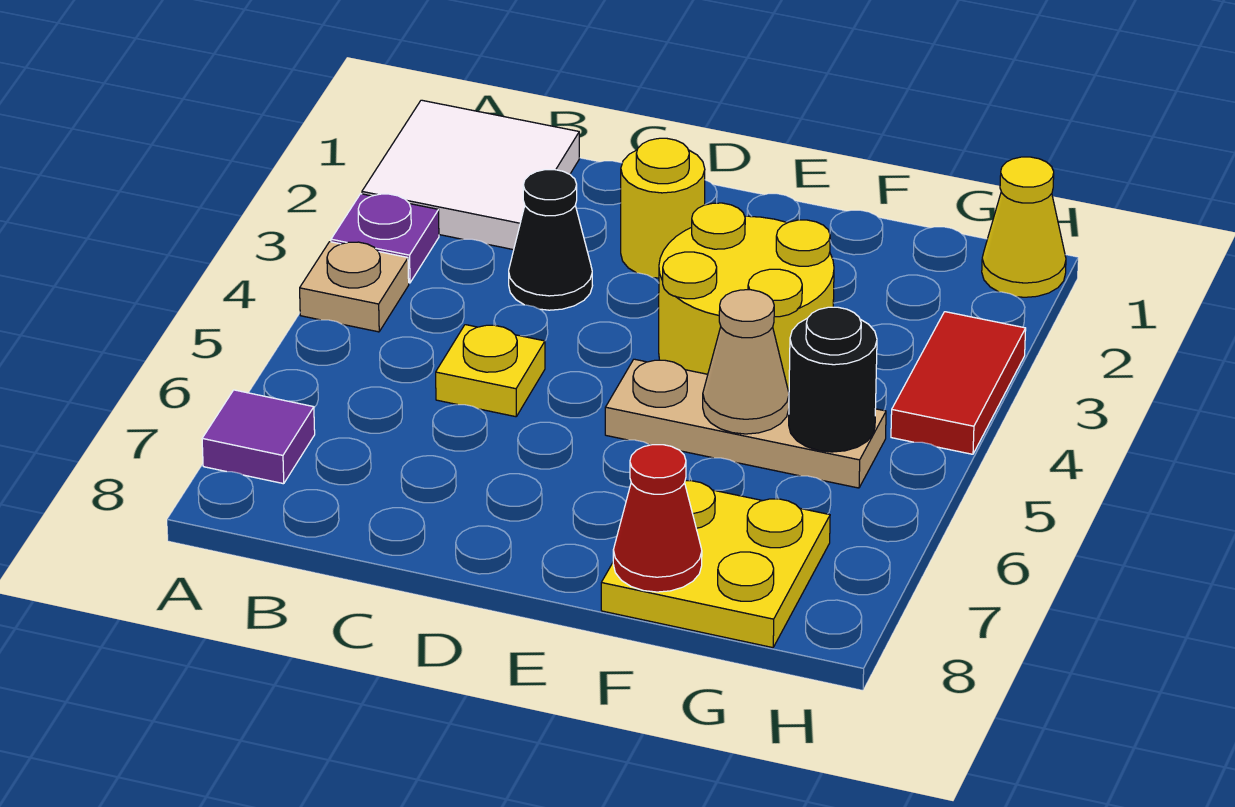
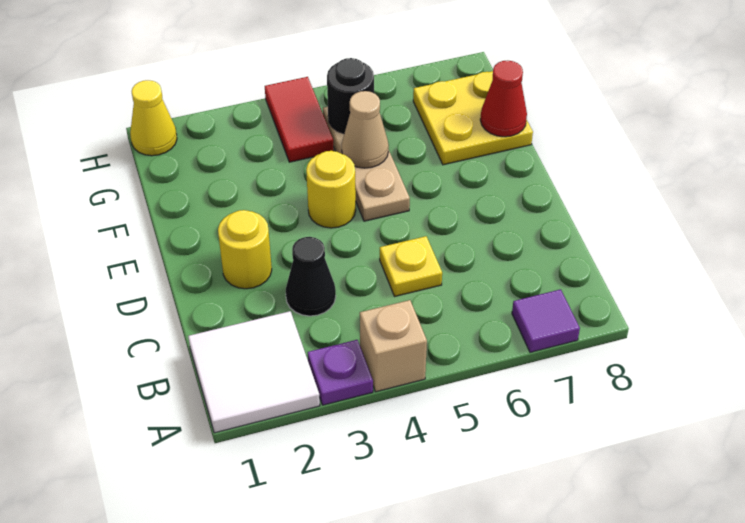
tan 1x1 plate [300,242,409,332] -> tan 1x1 brick [360,300,427,392]
yellow 2x2 round brick [659,203,834,391] -> yellow 1x1 round brick [306,151,356,228]
red 1x2 tile [891,312,1026,454] -> red 1x2 tile turned to [265,77,334,162]

